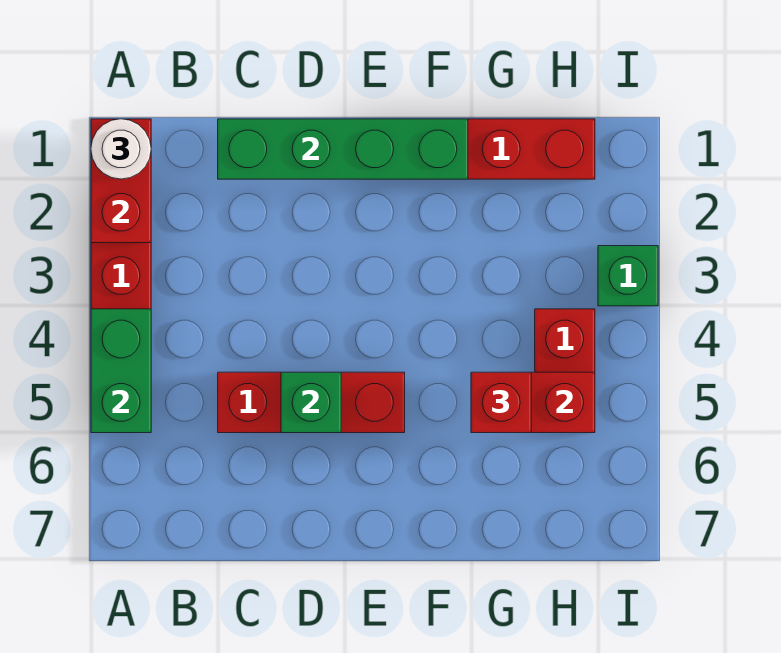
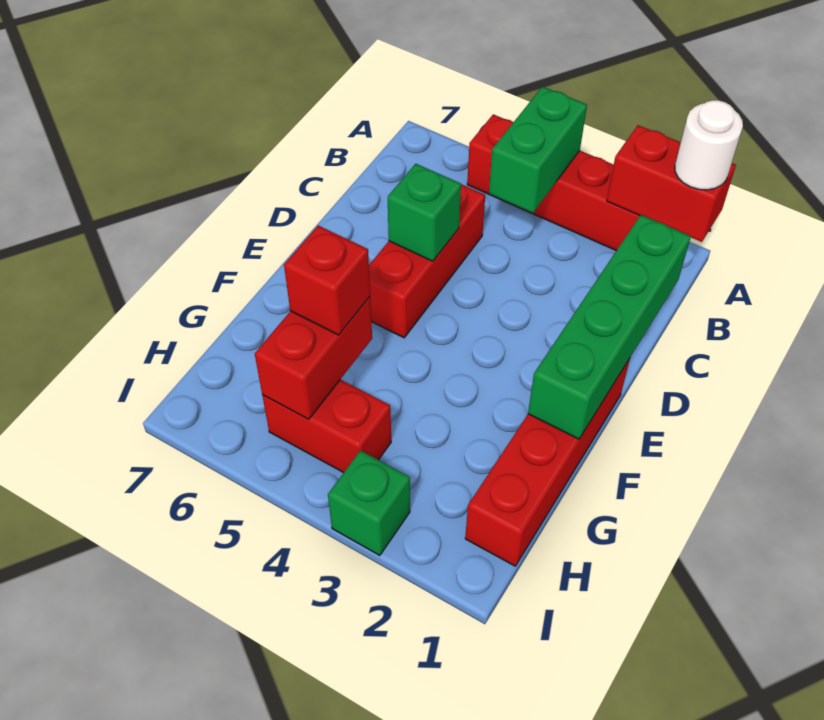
green 1x2 brick [91,309,151,433] -> green 1x2 brick turned to [489,87,587,213]

